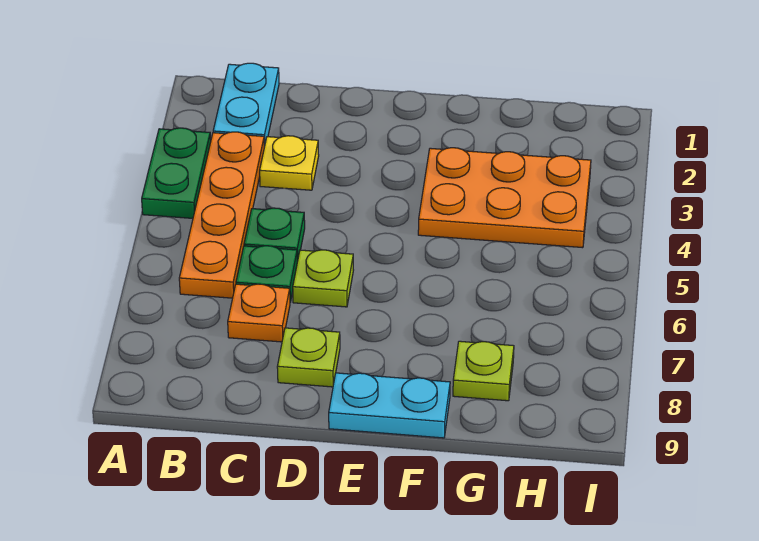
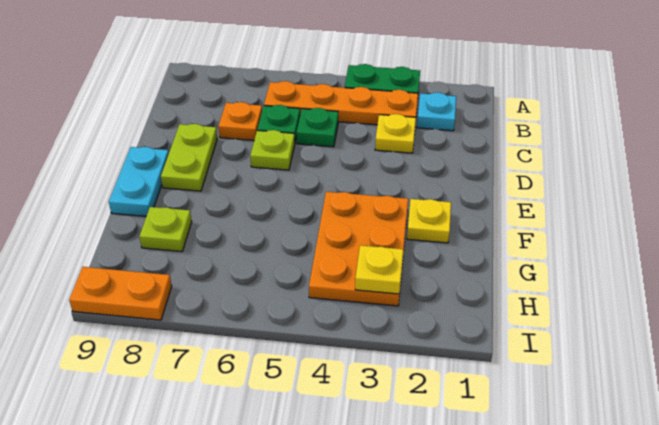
cyan 1x2 plate [213,63,279,147] -> cyan 1x1 plate [417,93,456,131]
lime 1x1 plate [277,328,340,387] -> lime 1x2 plate [161,124,217,191]
none -> yellow 1x1 plate [407,199,451,243]
none -> yellow 1x1 plate [355,245,404,294]
none -> orange 1x2 plate [69,267,172,320]

